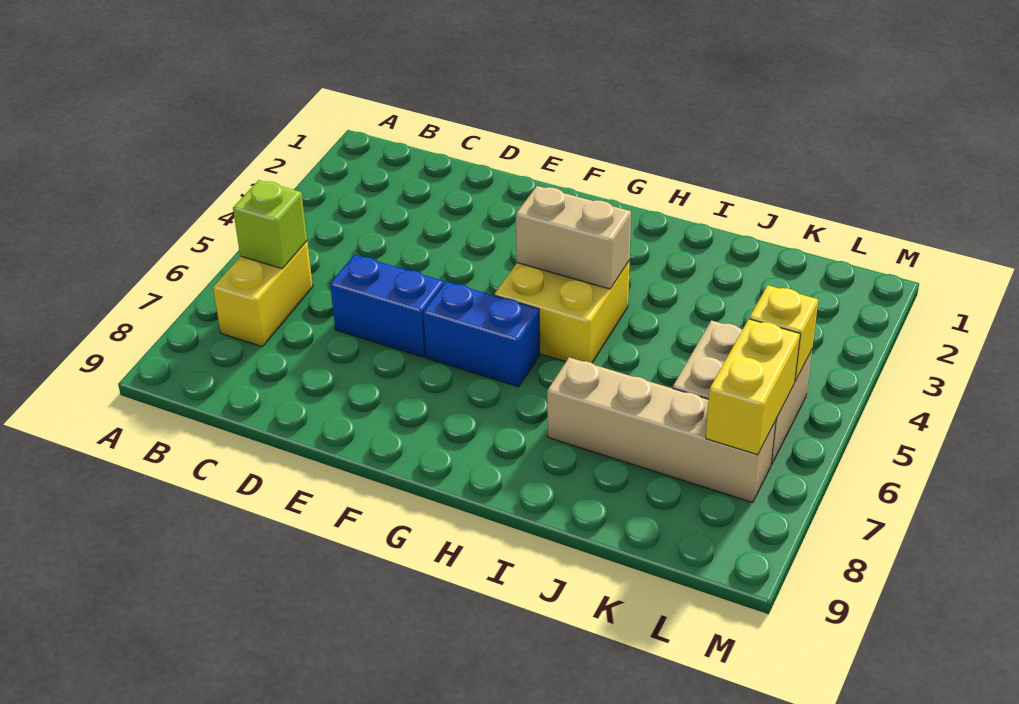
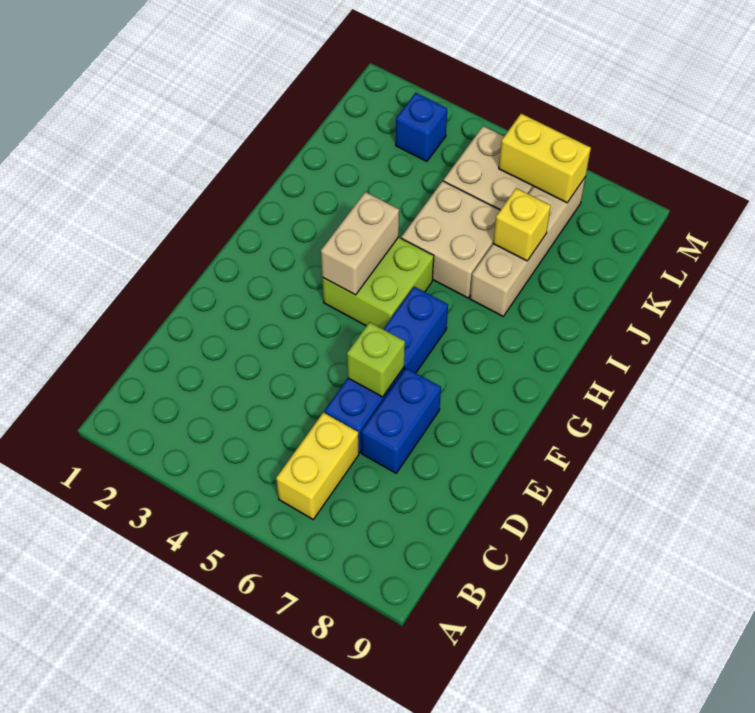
yellow 1x2 brick [213,241,313,347] -> yellow 1x2 brick turned to [276,412,359,519]
lime 1x1 brick [233,180,307,268] -> lime 1x1 brick moved to [347,322,405,397]
none -> blue 1x2 brick [361,368,441,473]
yellow 2x2 brick [495,262,629,363] -> lime 2x2 brick [322,237,434,329]
none -> tan 2x2 brick [401,181,500,298]
none -> blue 1x1 brick [396,93,447,161]
yellow 1x1 brick [749,285,818,381] -> yellow 1x1 brick moved to [493,188,551,261]

